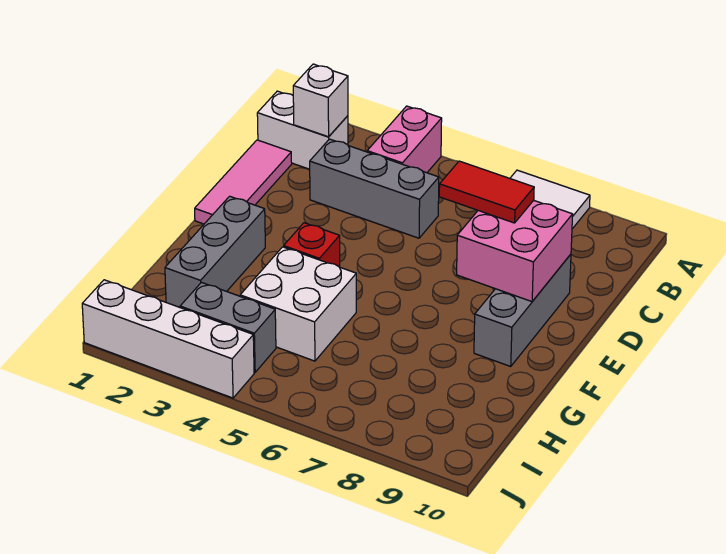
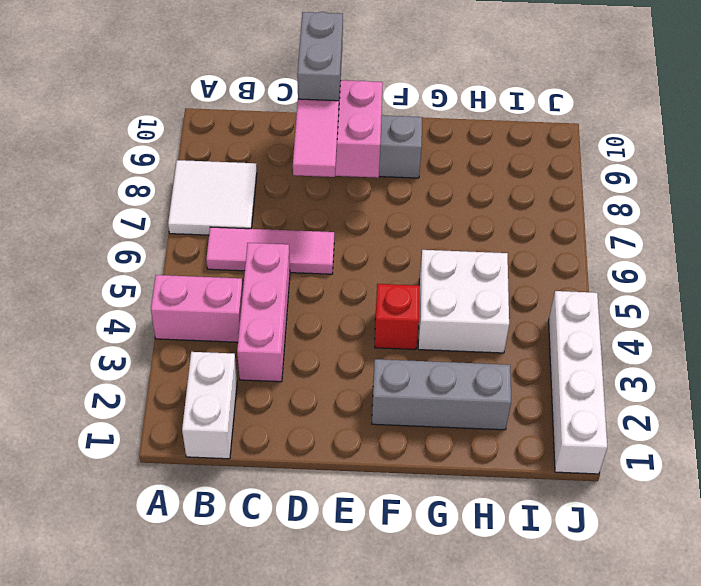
white 1x1 brick [293,64,348,137] -> none
pink 1x3 tile [195,140,292,224] -> pink 1x3 tile moved to [206,227,334,274]
grey 1x3 brick [310,139,439,238] -> pink 1x3 brick [237,243,290,382]
red 1x2 tile [439,161,534,223] -> pink 1x2 tile [293,99,339,177]
grey 1x2 brick [180,283,276,372] -> grey 1x2 brick moved to [297,12,343,101]

